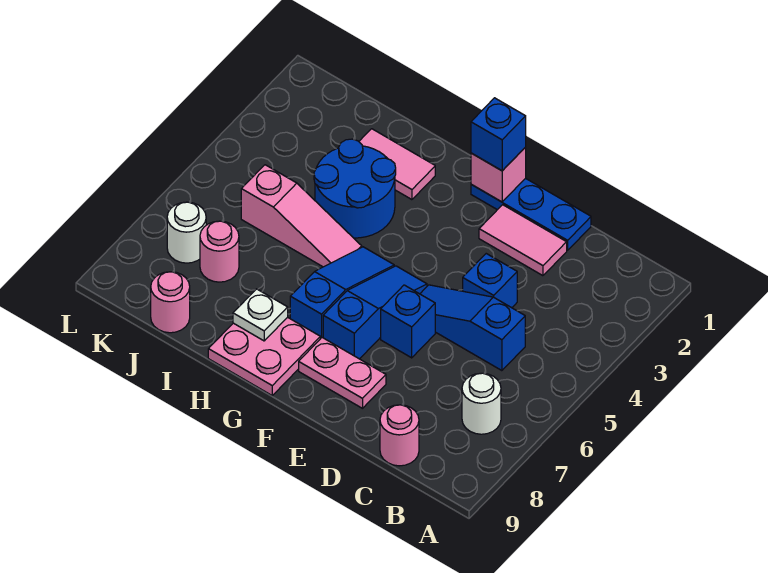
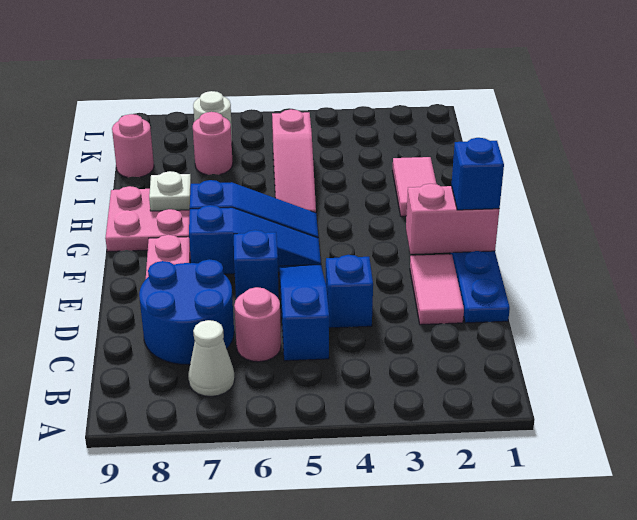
white 1x1 round brick [462,373,501,434] -> white 1x1 cone [188,320,235,396]
pink 1x1 round brick [380,405,419,466] -> pink 1x1 round brick moved to [234,287,281,362]
pink 1x1 brick [471,147,526,202] -> pink 1x2 brick [406,184,499,254]
blue 2x2 round brick [314,139,396,238] -> blue 2x2 round brick moved to [139,259,234,364]

